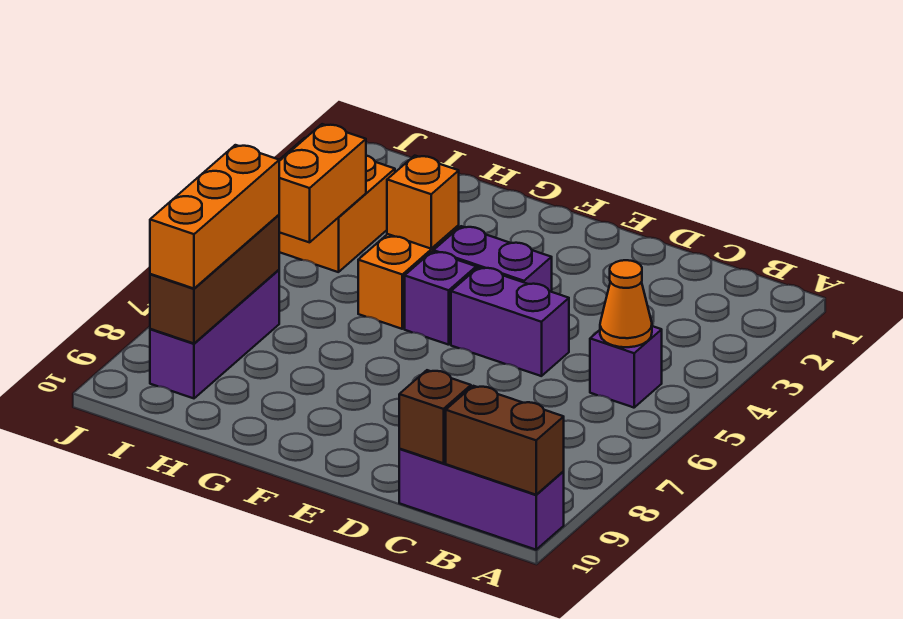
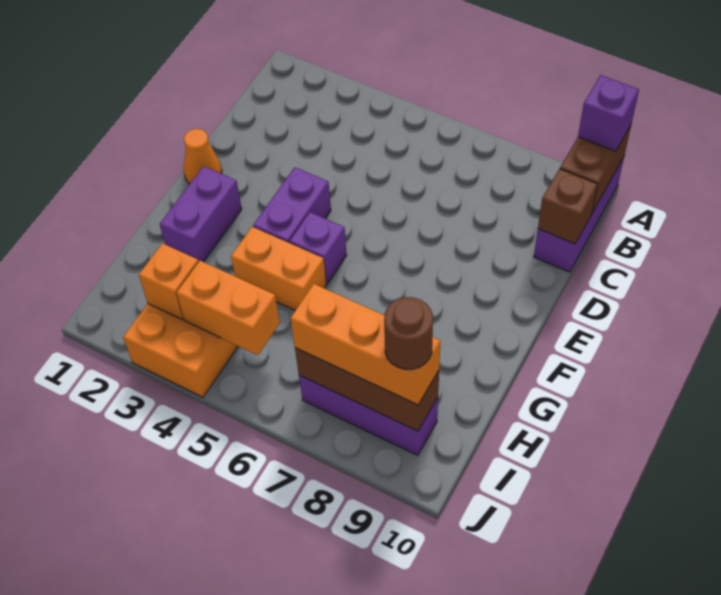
purple 1x1 brick [590,326,662,408] -> purple 1x1 brick moved to [578,75,639,151]
orange 1x1 cone [600,260,652,347] -> orange 1x1 cone moved to [184,129,222,184]
purple 1x2 brick [451,267,569,376] -> purple 1x2 brick moved to [160,166,242,262]
orange 1x1 brick [387,156,459,249] -> orange 1x1 brick moved to [139,243,199,319]
none -> brown 1x1 round brick [384,297,433,369]

